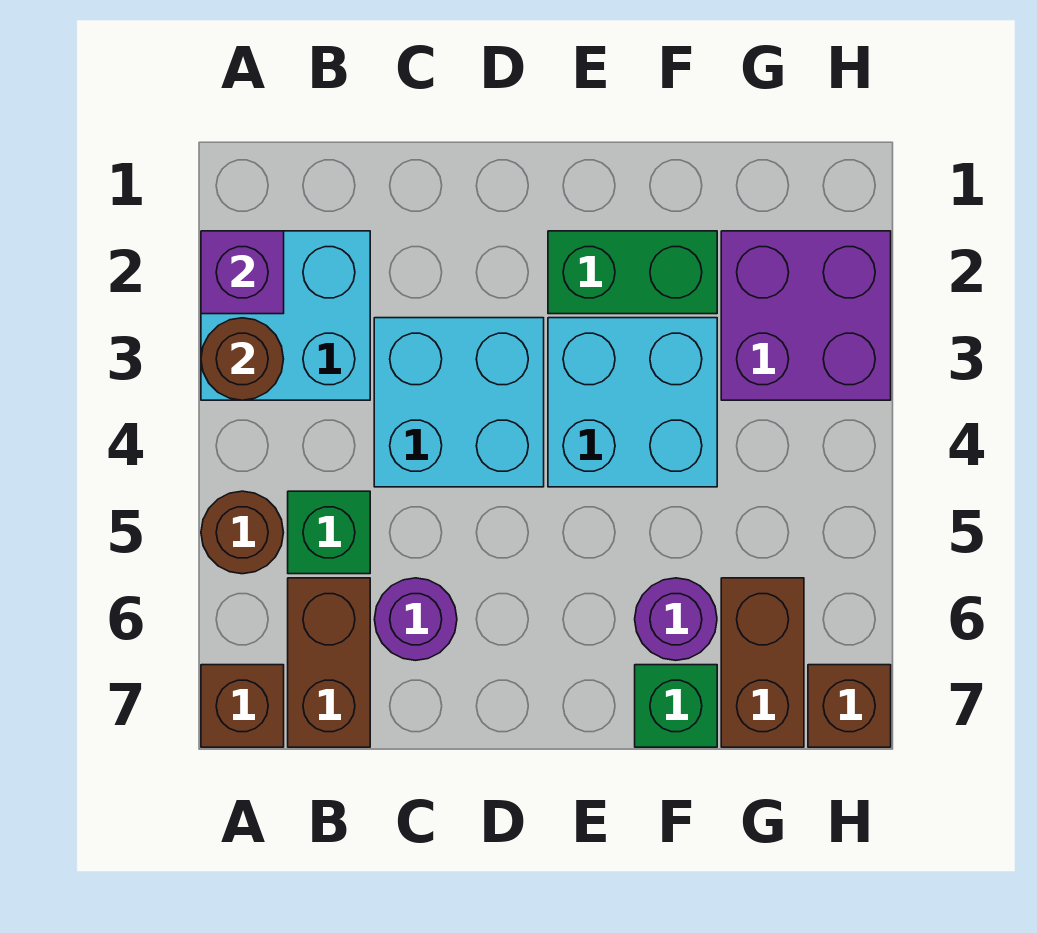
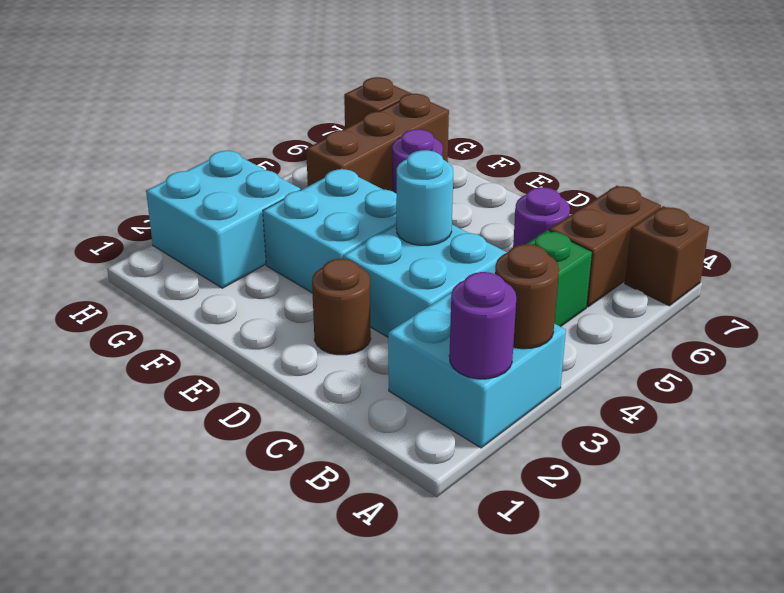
purple 1x1 brick [201,231,284,314] -> purple 1x1 round brick [449,272,516,379]
brown 1x1 round brick [201,491,284,574] -> brown 1x1 round brick moved to [312,259,371,355]
none -> cyan 1x1 round brick [396,150,453,245]
green 1x2 brick [548,231,717,314] -> none
green 1x1 brick [635,665,717,747] -> none
purple 2x2 brick [721,231,891,400] -> cyan 2x2 brick [146,151,300,288]
brown 1x2 brick [721,578,804,747] -> brown 1x3 brick [306,94,449,191]

